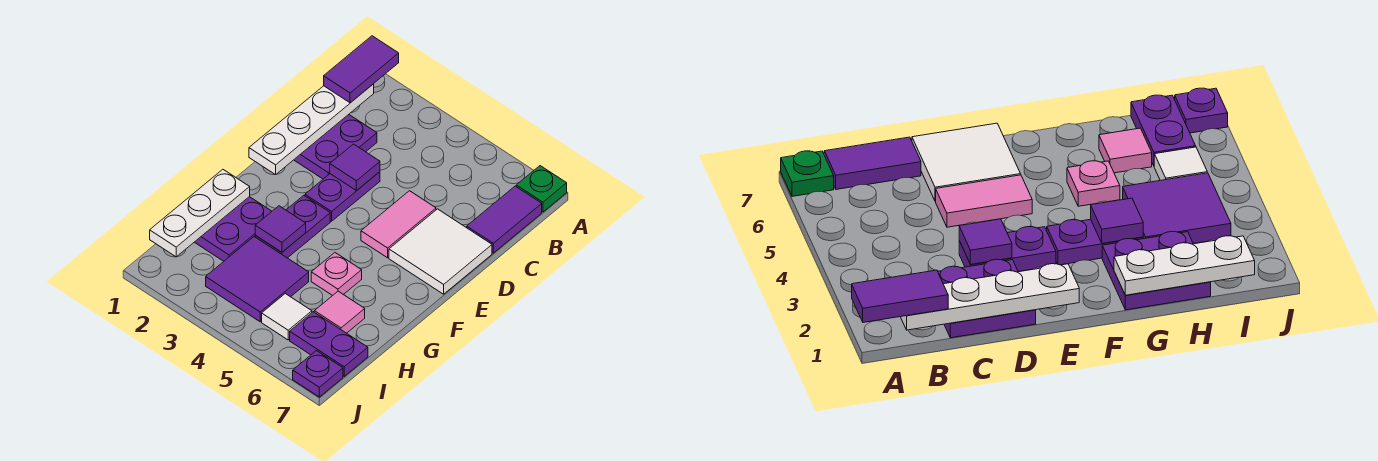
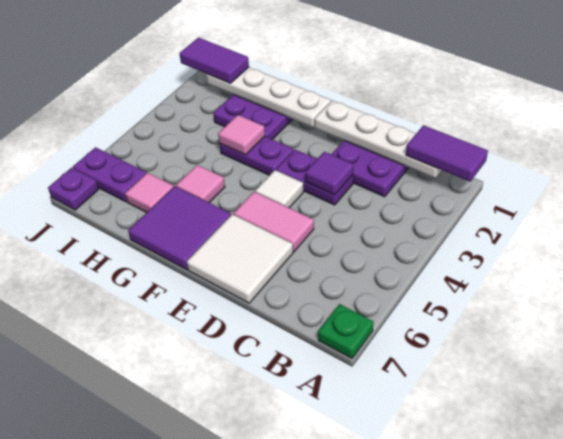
purple 1x2 tile [467,186,542,253] -> purple 1x2 tile moved to [179,38,249,83]
white 1x3 plate [150,170,250,257] -> white 1x4 plate [206,67,331,127]
purple 1x1 tile [255,206,306,252] -> pink 1x1 tile [218,115,265,155]
pink 1x1 plate [311,253,362,296] -> pink 1x1 tile [176,165,225,203]
purple 2x2 tile [206,237,309,322] -> purple 2x2 tile moved to [128,186,231,270]
white 1x1 tile [262,294,312,340] -> white 1x1 tile moved to [255,170,303,208]
purple 1x2 plate [290,312,368,376] -> purple 1x2 plate turned to [73,147,146,202]

